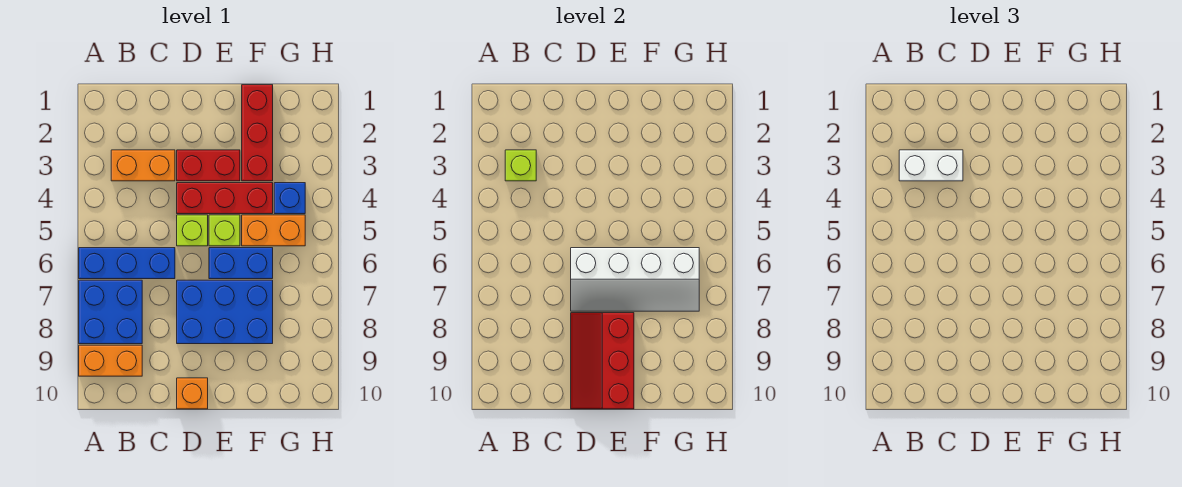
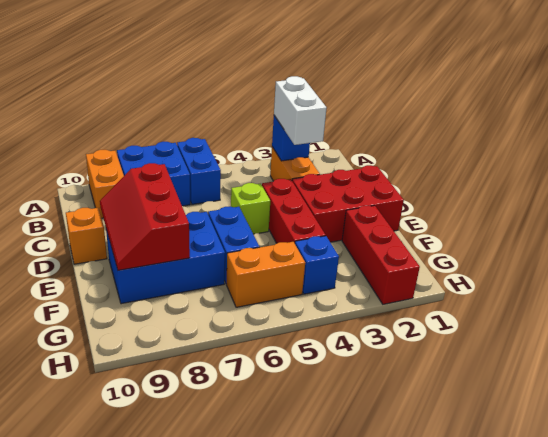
blue 1x3 brick [79,248,175,279] -> blue 1x2 brick [177,138,221,204]
lime 1x1 brick [505,150,536,181] -> blue 1x1 brick [272,116,310,161]
red 1x2 brick [177,150,240,181] -> red 2x3 brick [292,165,404,242]
white 2x4 slope [571,248,699,311] -> none
blue 2x3 brick [177,280,273,344] -> blue 2x3 brick turned to [106,212,225,304]
red 2x3 slope [571,313,634,409] -> red 2x3 slope turned to [100,163,190,270]
lime 1x1 brick [209,215,240,246] -> none
red 1x3 brick [242,85,273,181] -> red 1x3 brick turned to [342,206,420,304]
orange 1x2 brick [242,215,305,246] -> orange 1x2 brick turned to [227,242,305,307]

